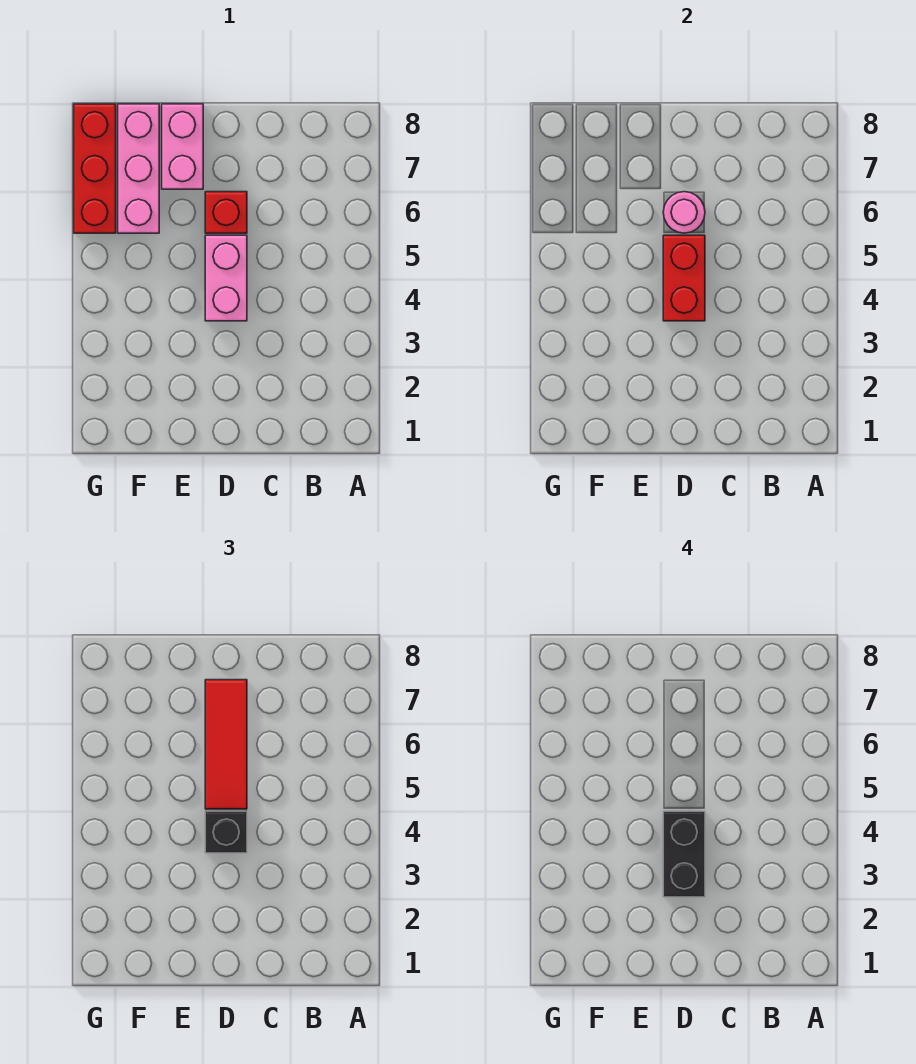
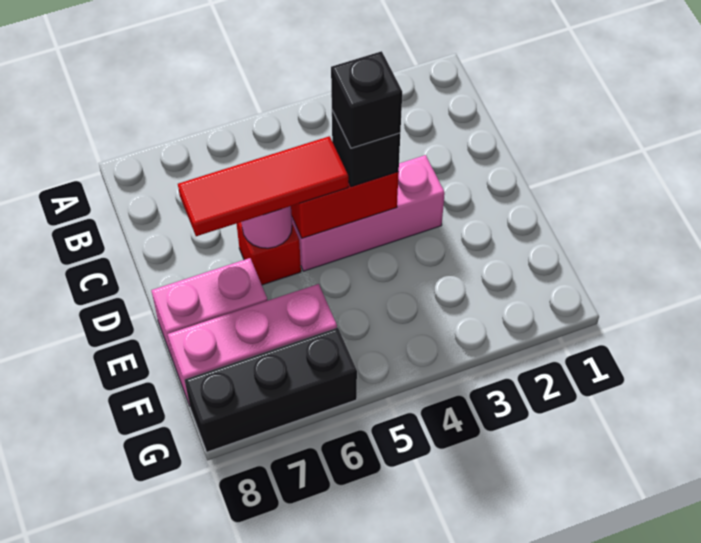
black 1x2 brick [663,811,705,897] -> black 1x1 brick [331,51,402,148]
pink 1x2 brick [205,235,247,321] -> pink 1x3 brick [292,155,445,271]
red 1x3 brick [74,104,116,233] -> black 1x3 brick [185,328,357,452]

